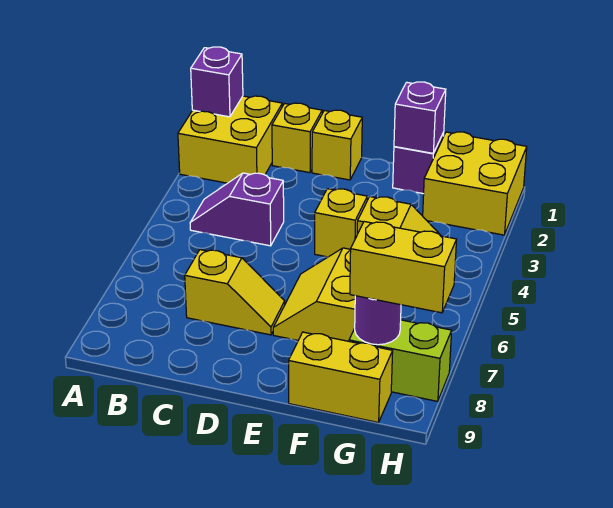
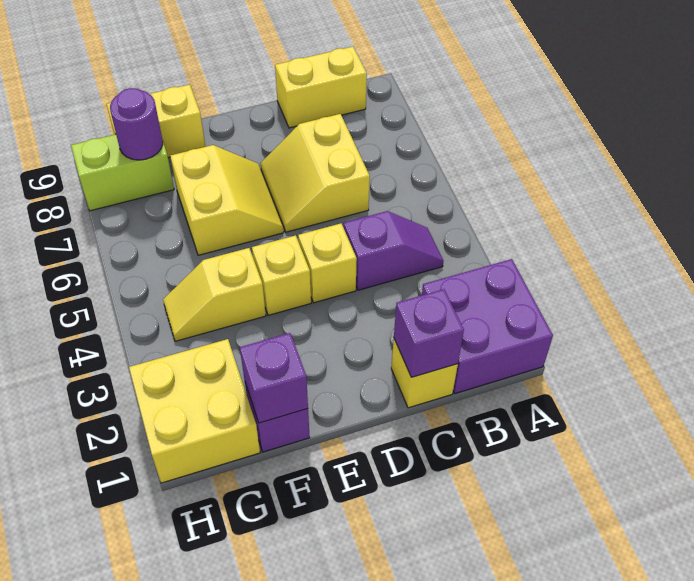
yellow 2x2 brick [178,96,282,183] -> purple 2x2 brick [422,259,553,393]
purple 1x1 brick [191,47,243,117] -> purple 1x1 brick moved to [394,289,464,377]
yellow 1x2 slope [185,250,285,335] -> yellow 2x2 slope [260,114,370,232]
yellow 1x1 brick [312,110,362,180] -> yellow 1x1 brick moved to [298,223,357,303]
yellow 1x2 brick [350,222,457,313] -> yellow 1x2 brick moved to [275,47,367,128]

